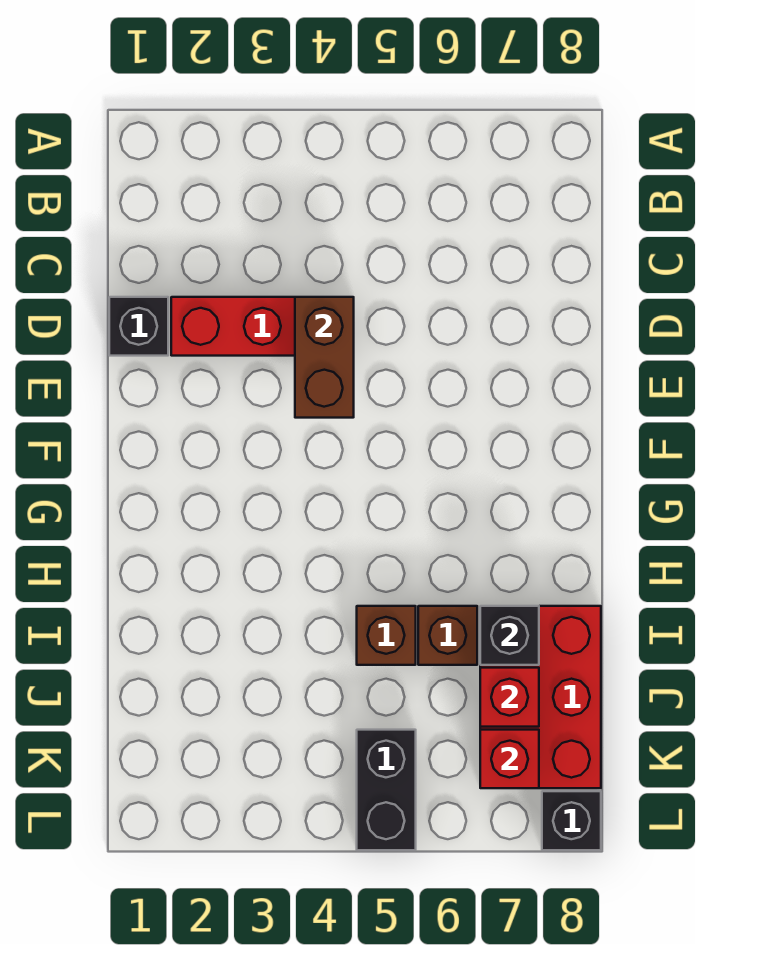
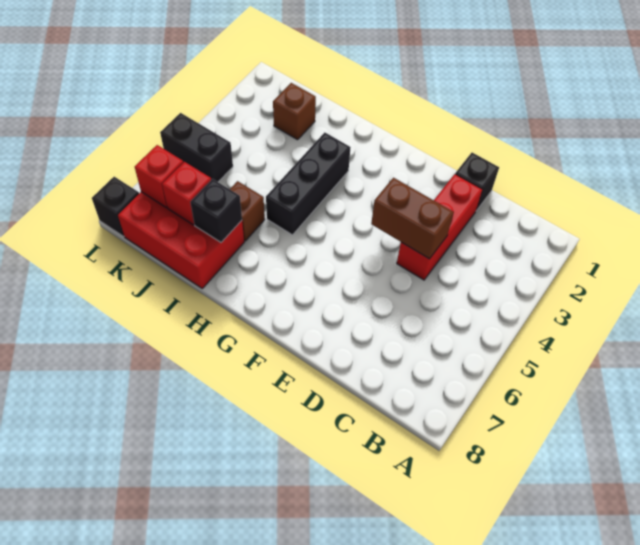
none -> black 1x3 brick [266,132,351,235]
brown 1x1 brick [357,606,416,665] -> brown 1x1 brick moved to [273,83,316,140]

